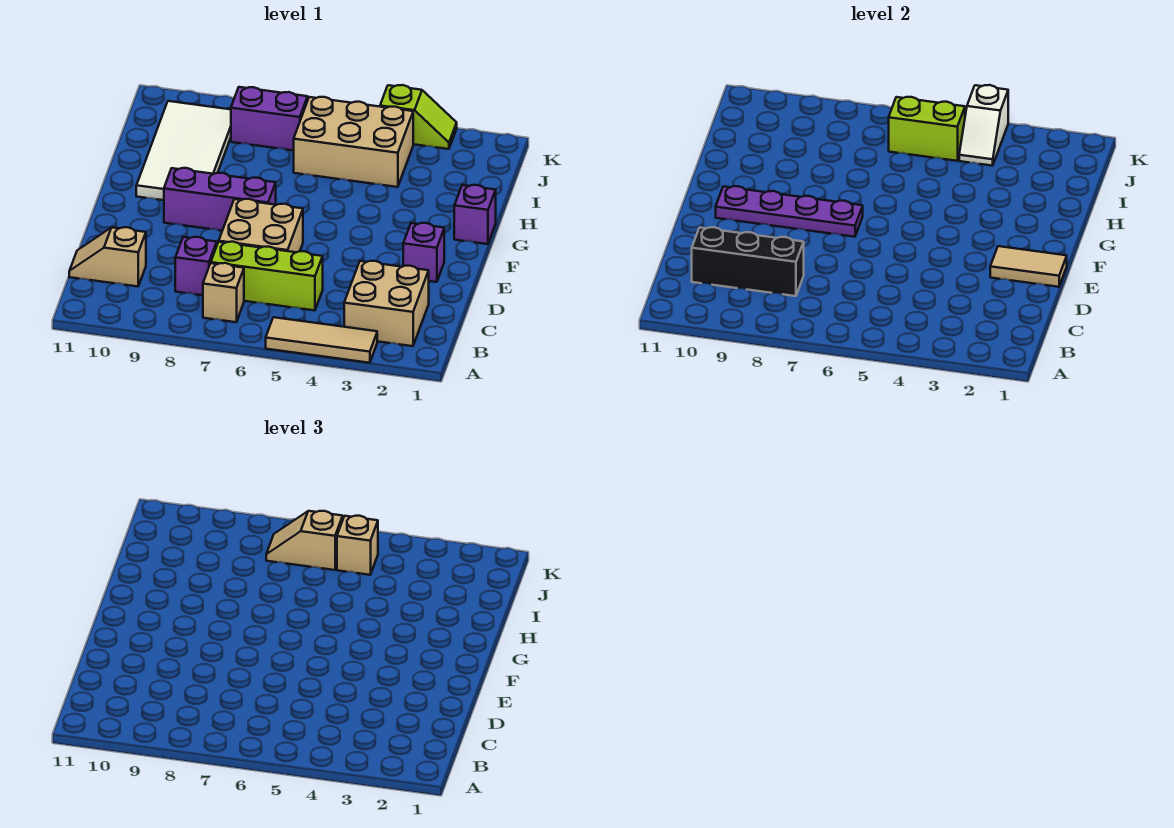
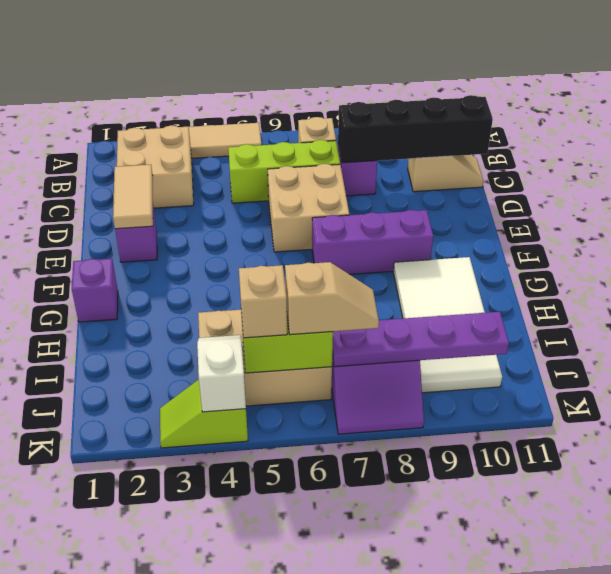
black 1x3 brick [692,227,804,296] -> black 1x4 brick [338,95,493,163]
tan 1x2 tile [990,246,1067,287] -> tan 1x2 tile turned to [113,165,153,229]
purple 1x4 plate [716,186,863,237] -> purple 1x4 plate moved to [332,312,509,367]

